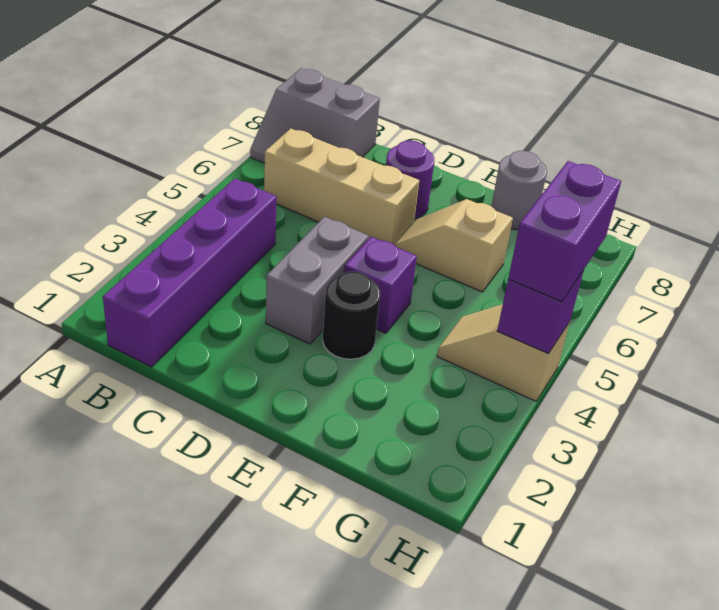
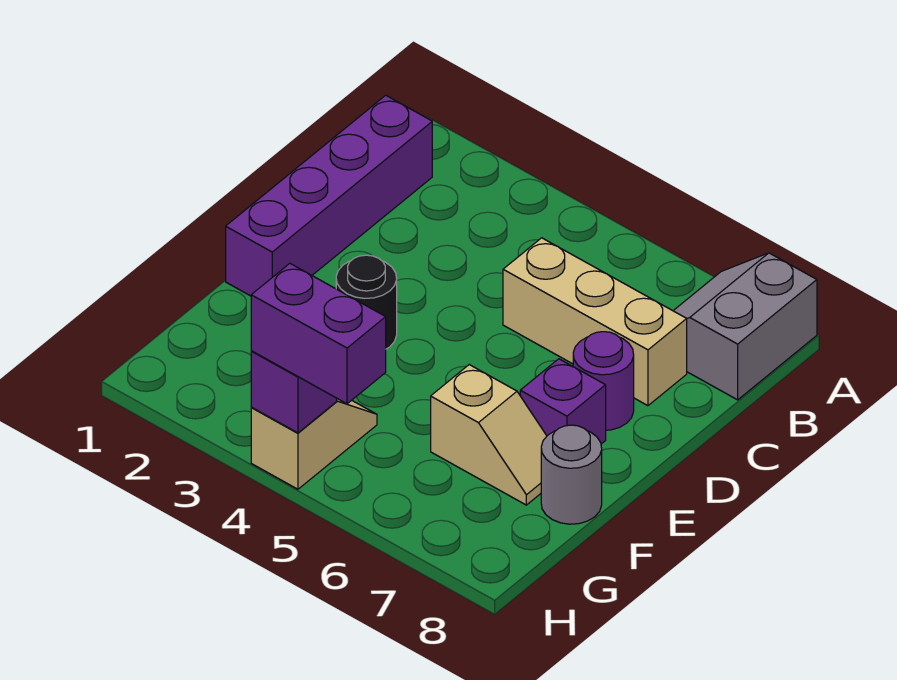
purple 1x4 brick [103,179,277,367] -> purple 1x4 brick turned to [226,95,432,296]
tan 1x3 brick [264,128,419,245] -> tan 1x3 brick turned to [503,238,687,406]
grey 1x2 brick [266,217,369,344] -> none
purple 1x1 brick [344,237,417,333] -> purple 1x1 brick moved to [520,359,606,444]
tan 1x2 slope [395,199,513,292] -> tan 1x2 slope turned to [431,365,547,505]

